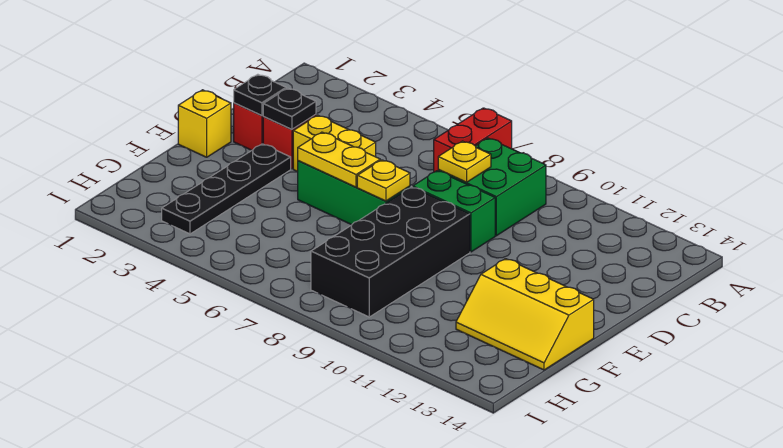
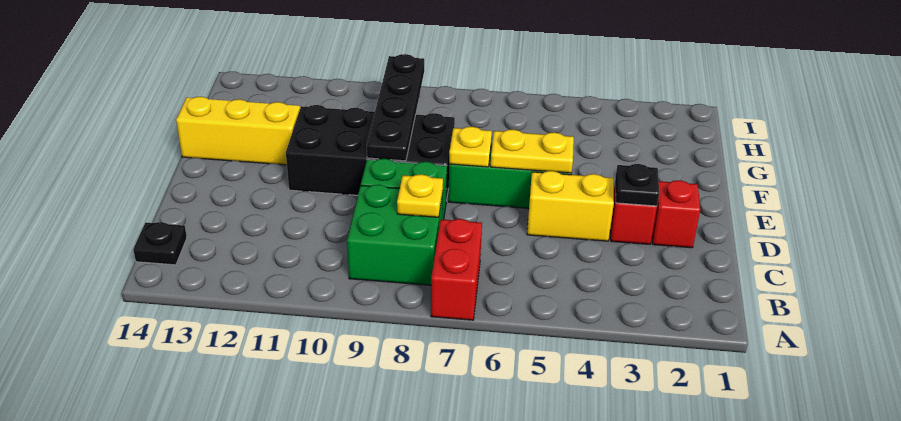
black 1x1 plate [234,74,286,115] -> black 1x1 plate moved to [133,222,187,265]
yellow 1x1 brick [178,90,231,157] -> none
black 1x4 plate [162,144,291,234] -> black 1x4 plate moved to [367,54,424,161]
black 2x4 brick [311,187,470,317] -> black 2x4 brick turned to [286,105,455,201]

